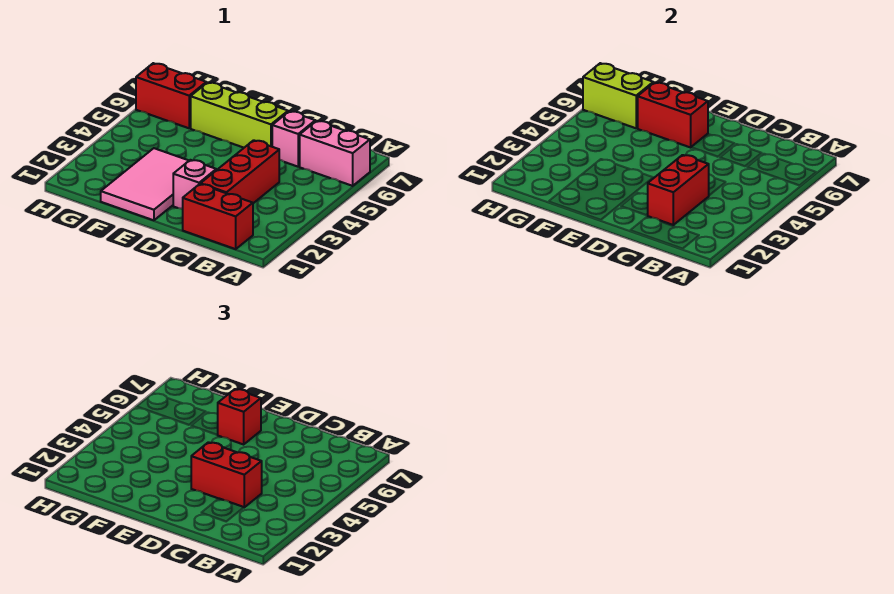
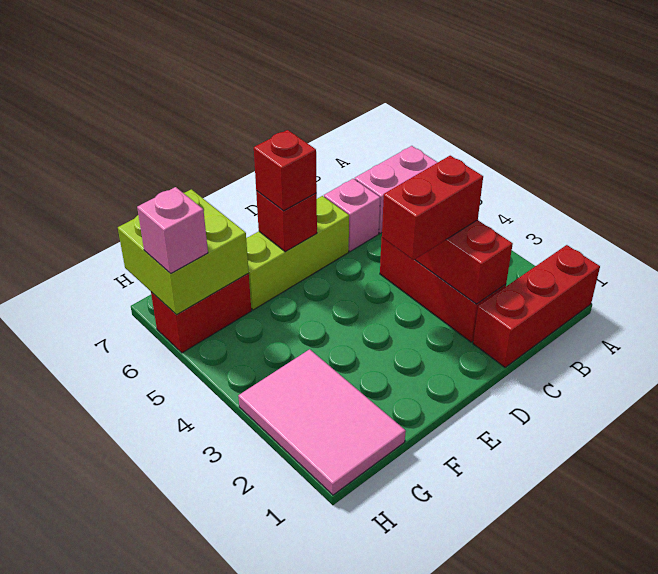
red 1x2 brick [183,184,253,249] -> red 1x3 brick [473,245,600,367]
pink 1x1 brick [173,160,216,209] -> pink 1x1 brick moved to [137,187,208,274]
pink 2x3 tile [101,148,189,220] -> pink 2x3 tile moved to [238,349,406,495]
red 1x2 brick [638,82,708,147] -> red 1x1 brick [256,191,317,252]
lime 1x2 brick [583,63,653,128] -> lime 2x2 brick [118,189,249,315]

